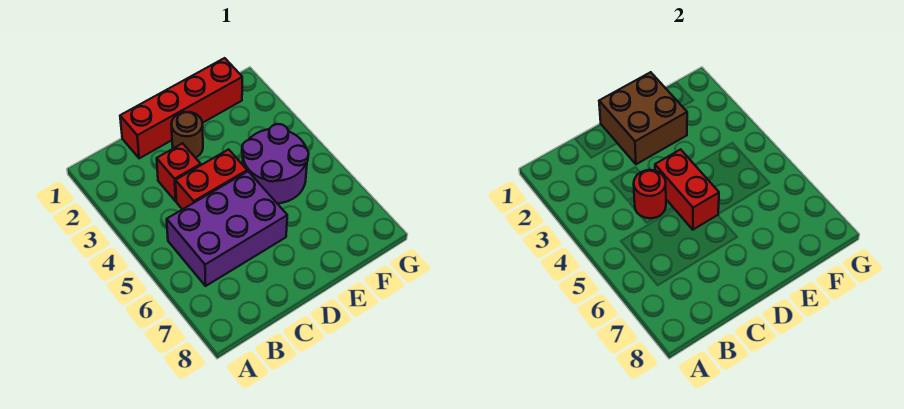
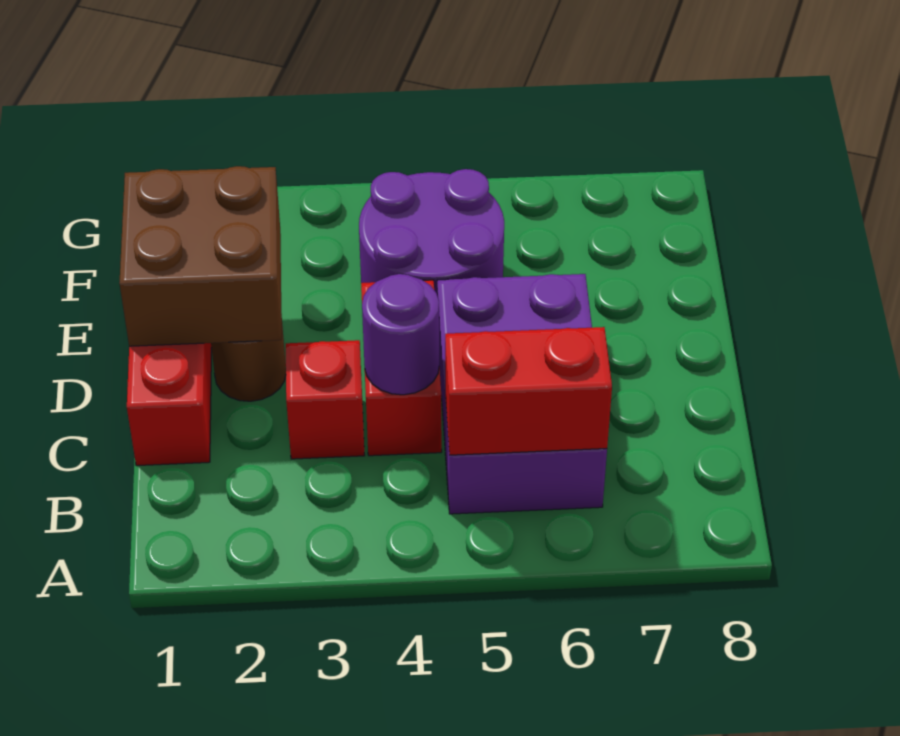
red 1x1 round brick [634,170,666,218] -> purple 1x1 round brick [362,274,439,395]
red 1x2 brick [655,149,719,230] -> red 1x2 brick moved to [445,327,612,455]

